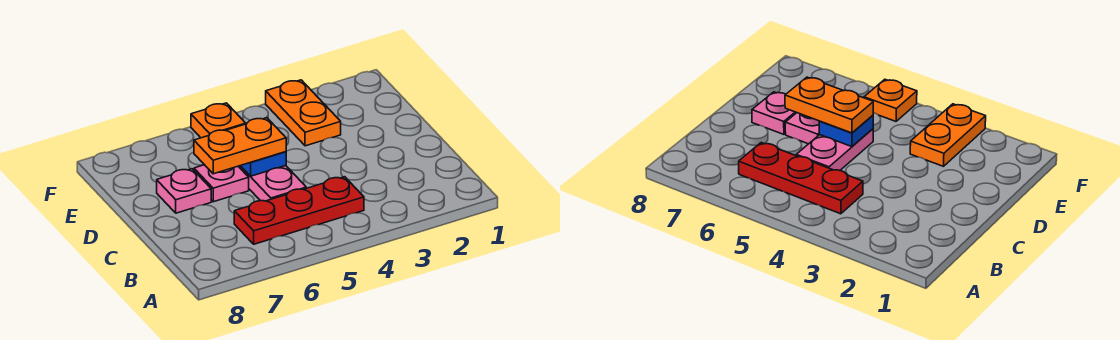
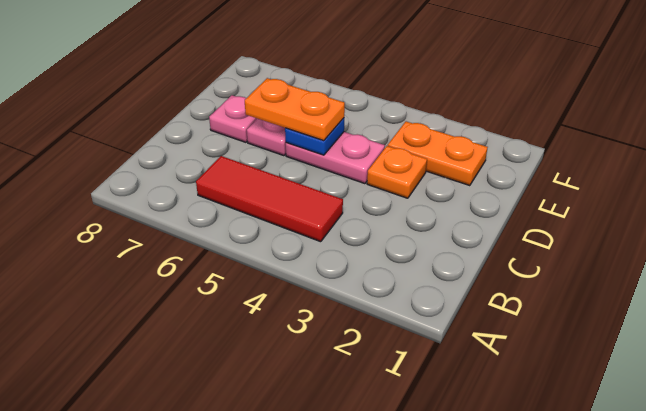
red 1x3 plate [234,177,364,244] -> red 1x3 tile [196,156,343,242]
pink 1x2 plate [238,166,306,201] -> pink 1x2 plate turned to [286,132,385,184]
orange 1x2 plate [266,80,341,146] -> orange 1x2 plate turned to [388,121,488,186]
orange 1x1 plate [191,103,246,138] -> orange 1x1 plate moved to [367,146,427,198]

